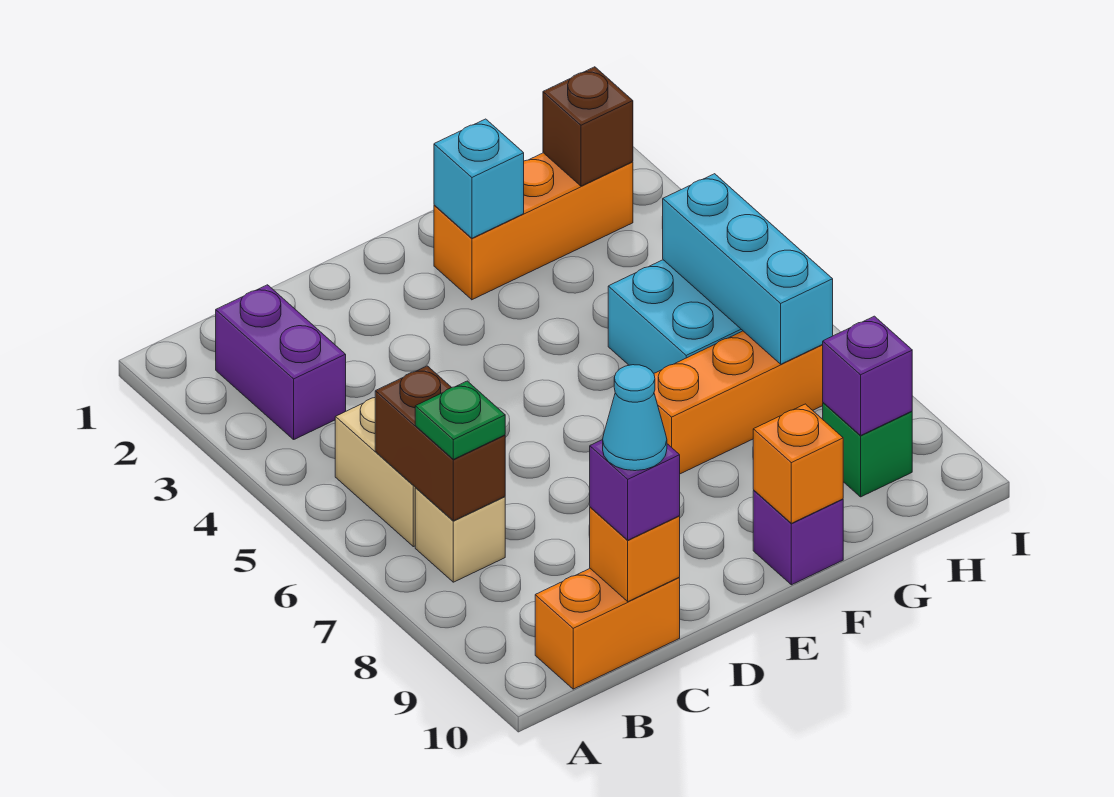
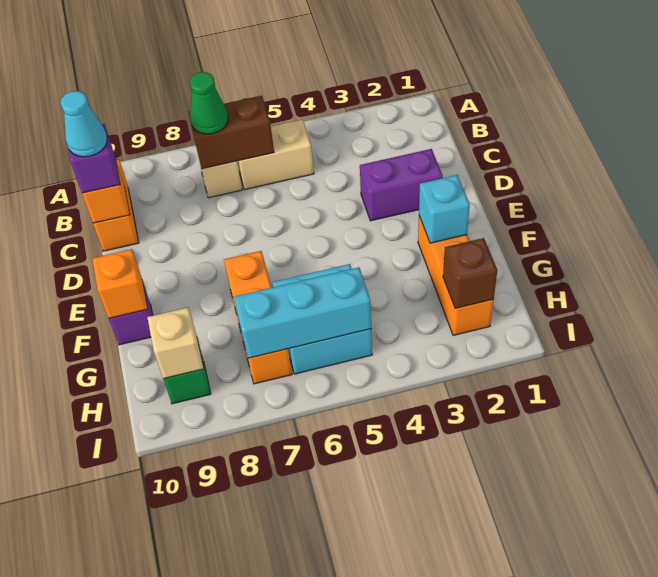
purple 1x2 brick [216,285,346,439] -> purple 1x2 brick moved to [360,149,443,221]
green 1x1 plate [415,381,505,459] -> green 1x1 cone [190,72,228,134]
purple 1x1 brick [823,316,912,435] -> tan 1x1 brick [147,307,204,379]

